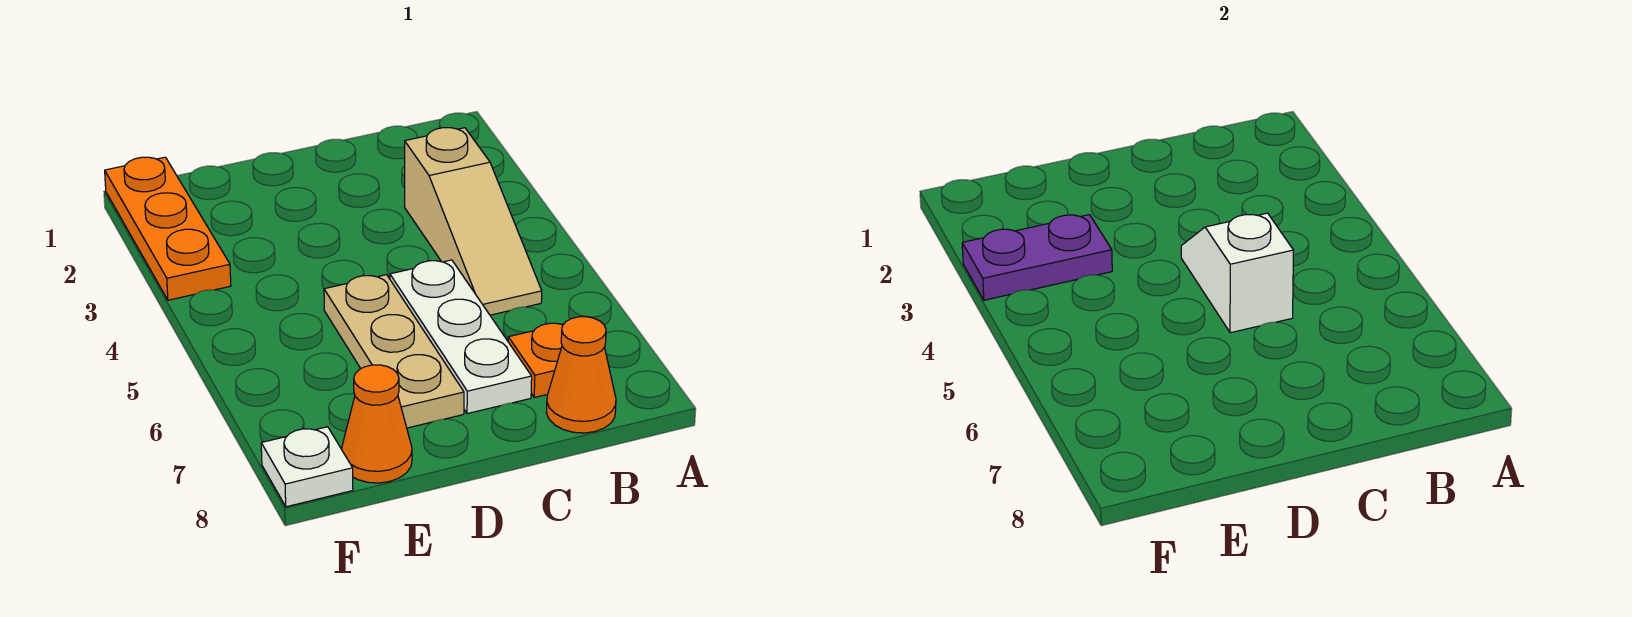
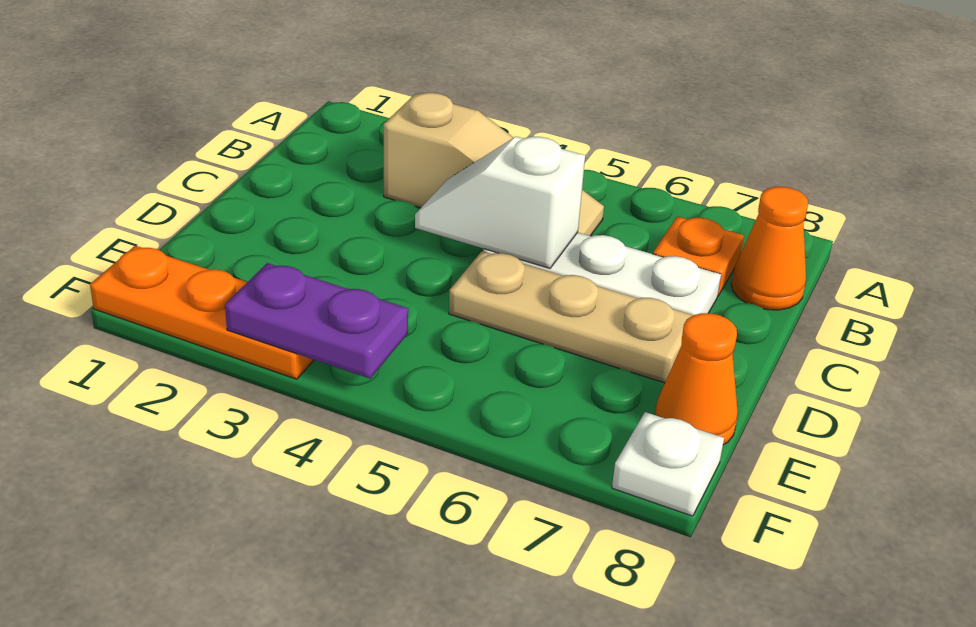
purple 1x2 plate [962,215,1112,300] -> purple 1x2 plate turned to [225,263,408,379]

